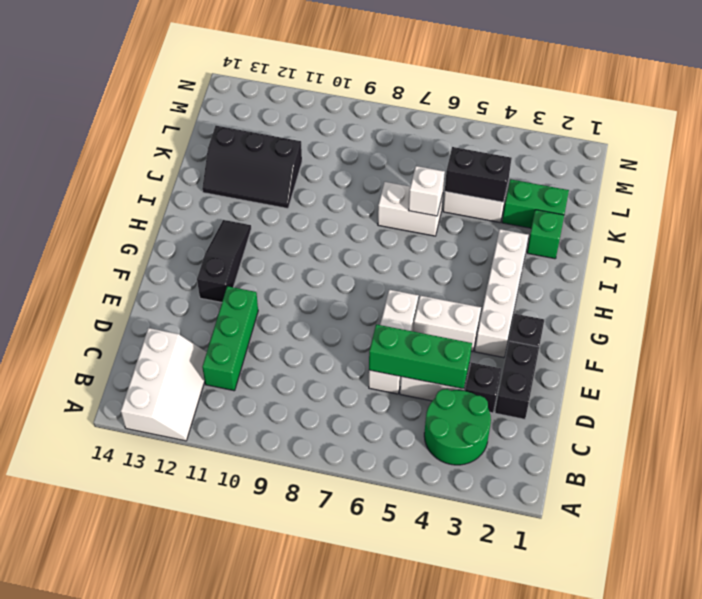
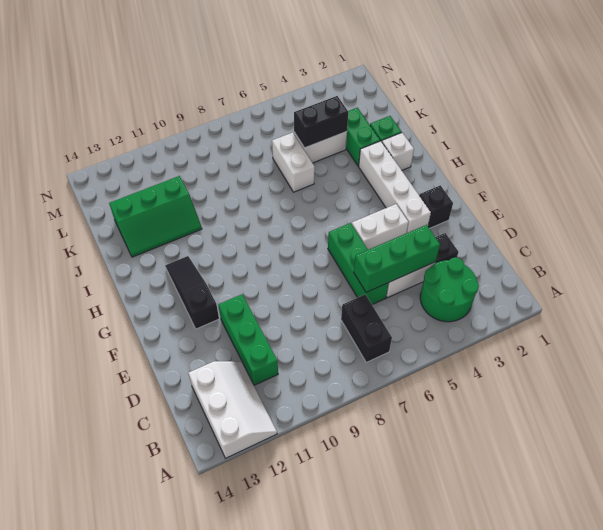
black 1x2 brick [495,341,539,419] -> black 1x2 brick moved to [341,294,392,362]
white 1x3 brick [369,290,419,394] -> green 1x3 brick [328,223,389,304]
white 1x2 brick [378,182,443,236] -> white 1x2 brick turned to [272,132,315,192]
white 1x1 brick [409,166,445,216] -> white 1x1 brick moved to [382,133,414,170]
black 2x3 slope [202,126,302,208] -> green 2x3 slope [109,176,202,257]
green 1x2 brick [502,179,569,228] -> green 1x2 brick turned to [346,108,380,166]

